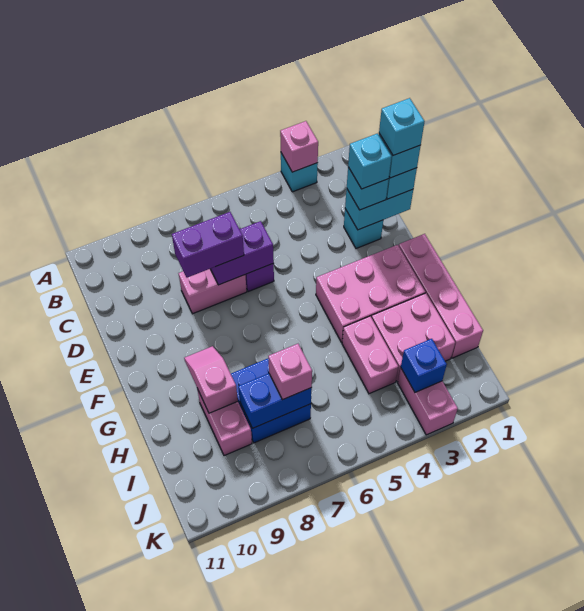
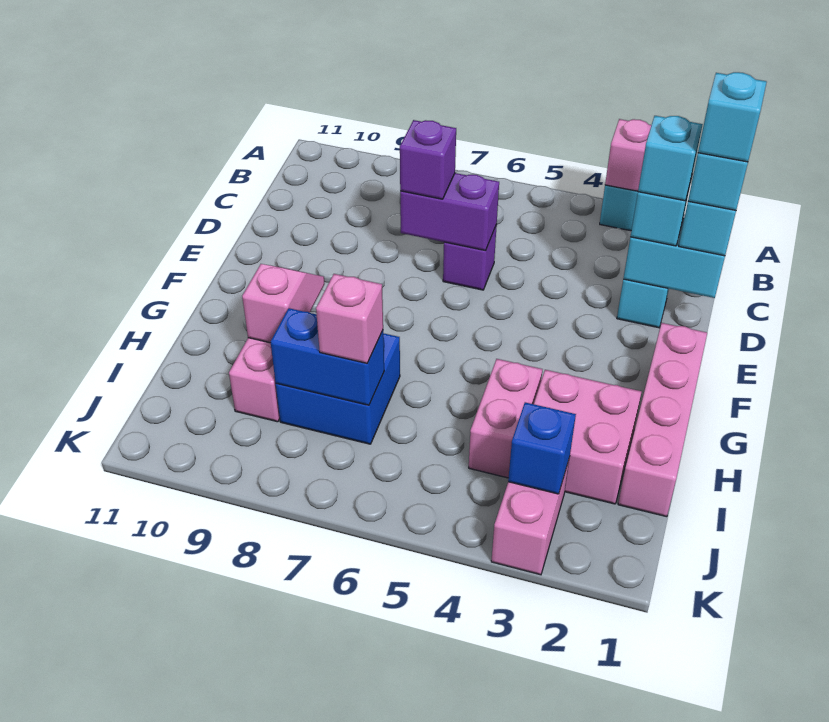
pink 1x2 brick [178,269,247,314] -> none
purple 1x2 brick [172,212,244,278] -> purple 1x1 brick [400,120,456,199]
pink 2x3 brick [316,245,425,342] -> none

